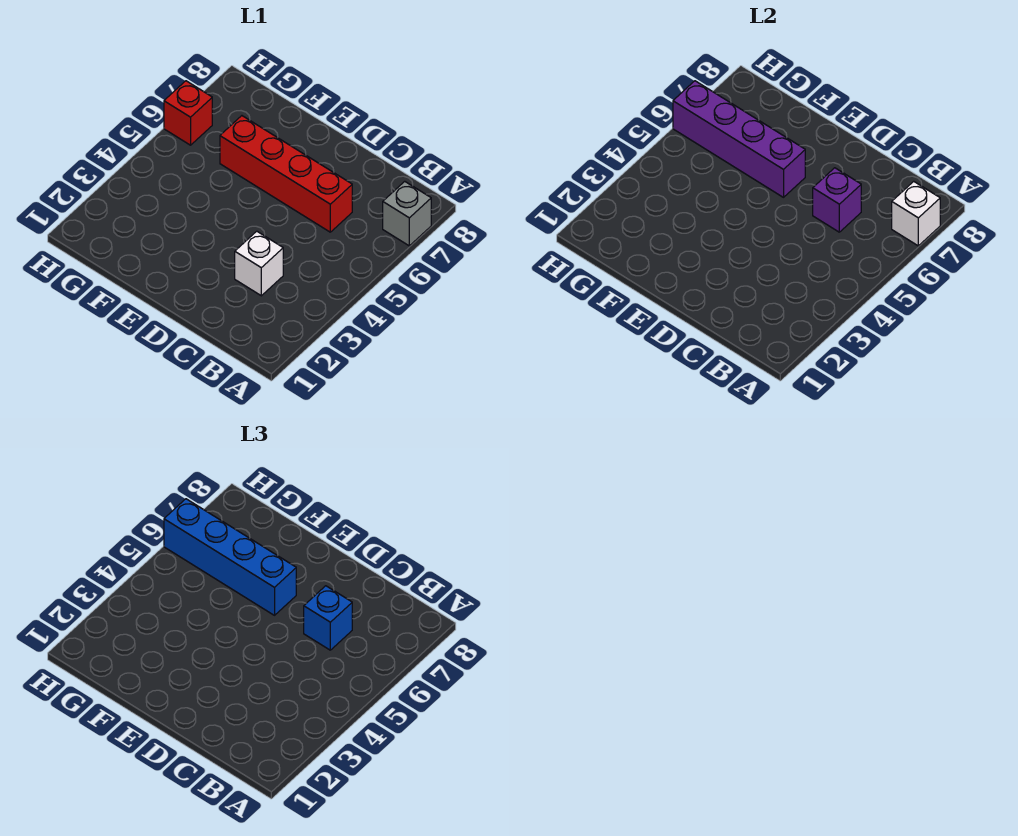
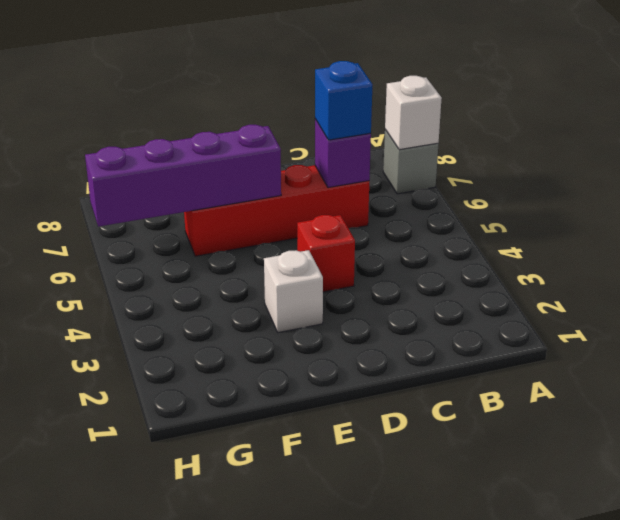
white 1x1 brick [235,231,283,296] -> white 1x1 brick moved to [264,250,323,333]
blue 1x4 brick [164,499,296,615] -> none
red 1x1 brick [164,81,212,145] -> red 1x1 brick moved to [297,215,355,292]

